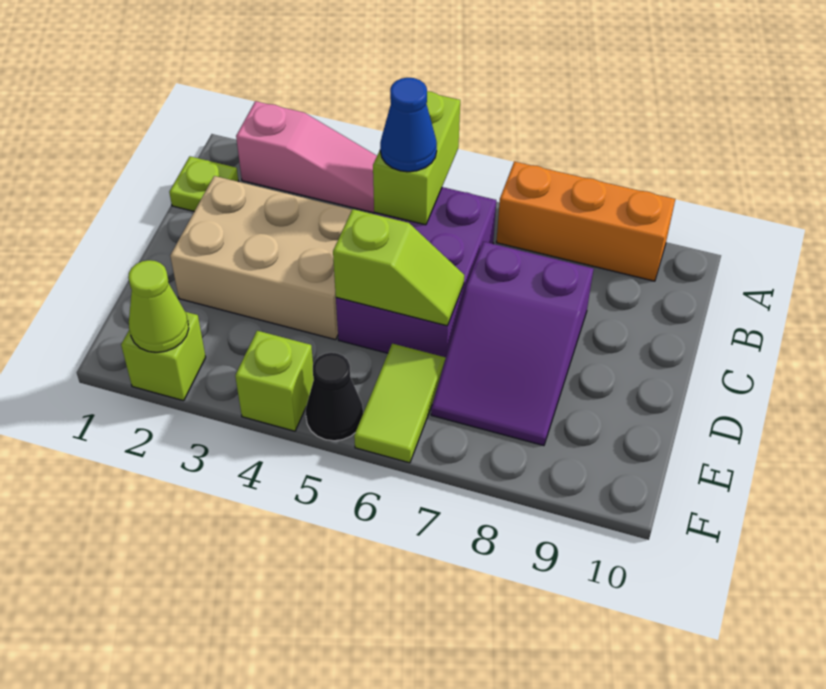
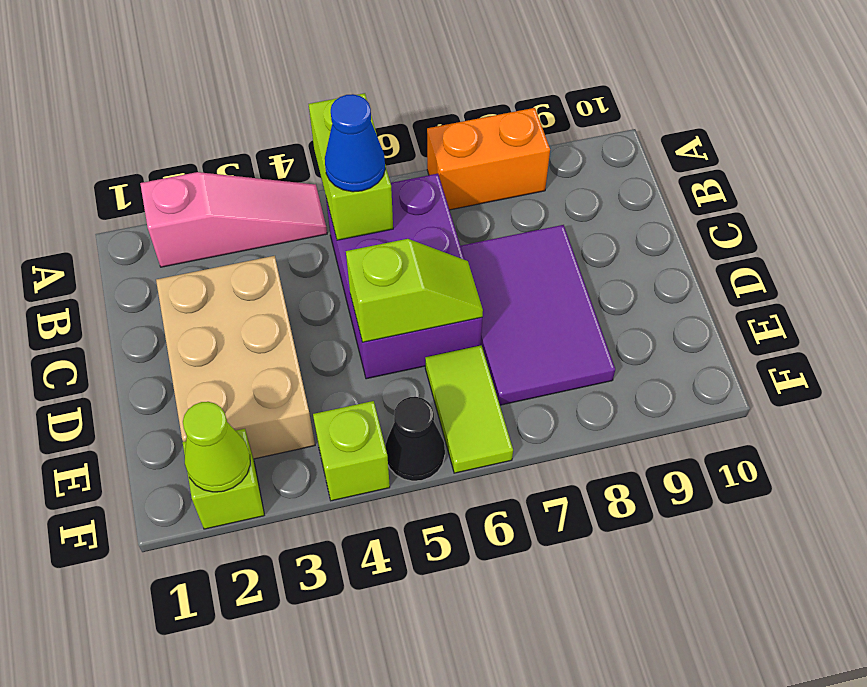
orange 1x3 brick [496,161,675,281] -> orange 1x2 brick [427,108,550,210]
lime 1x1 plate [169,156,238,211] -> none
tan 2x3 brick [170,176,352,340] -> tan 2x3 brick turned to [156,256,315,459]
purple 2x3 slope [431,242,593,446] -> purple 2x3 tile [461,225,615,405]

